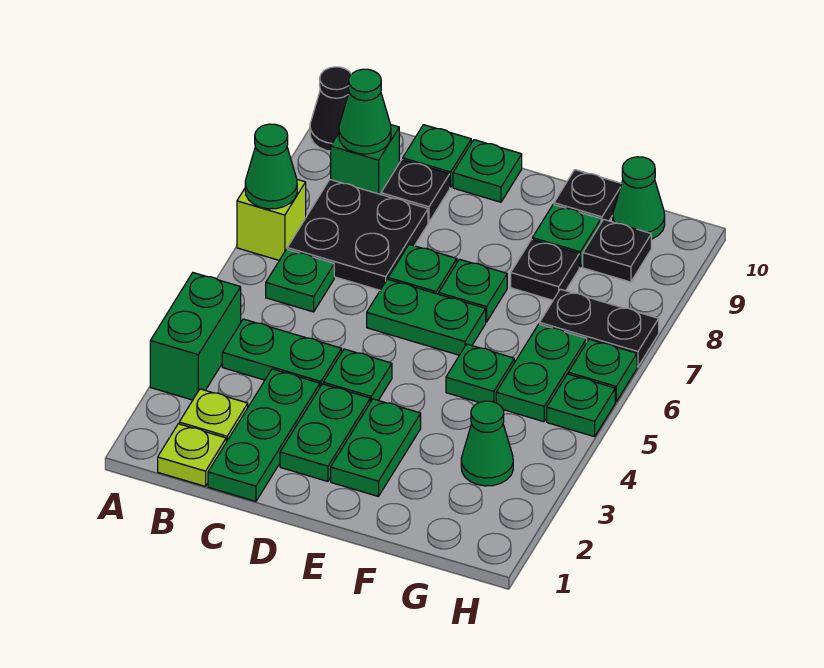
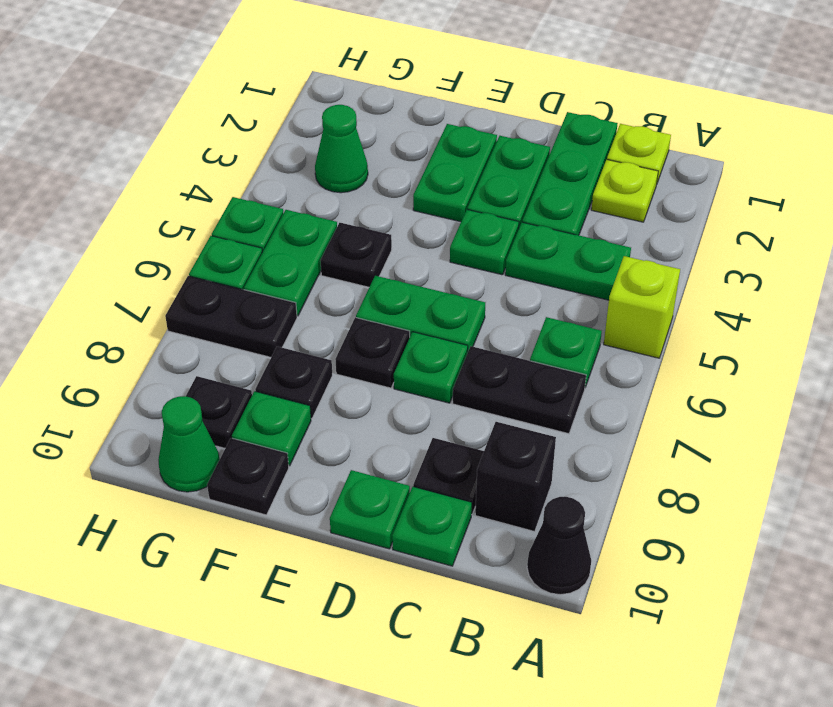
green 1x2 brick [150,273,241,400] -> none
lime 1x1 brick [237,180,306,260] -> lime 1x1 brick moved to [604,256,680,358]
green 1x1 cone [245,124,297,209] -> none
black 2x2 plate [287,180,428,290] -> black 1x2 plate [453,346,586,434]
green 1x1 brick [331,124,399,195] -> black 1x1 brick [475,422,556,532]
green 1x1 cone [339,69,391,154] -> none
green 1x1 plate [439,259,507,322] -> black 1x1 plate [335,317,410,388]
green 1x1 plate [446,344,514,403] -> black 1x1 plate [320,223,392,287]

